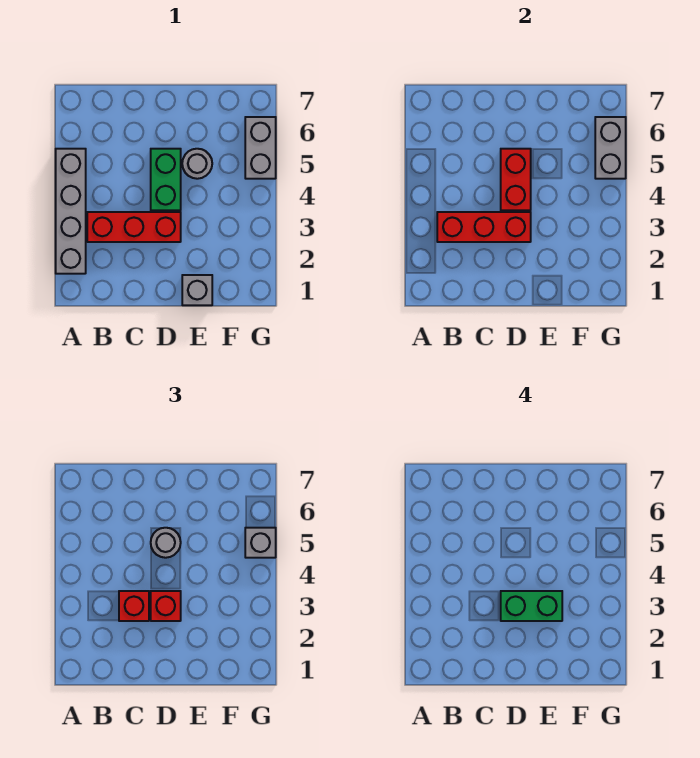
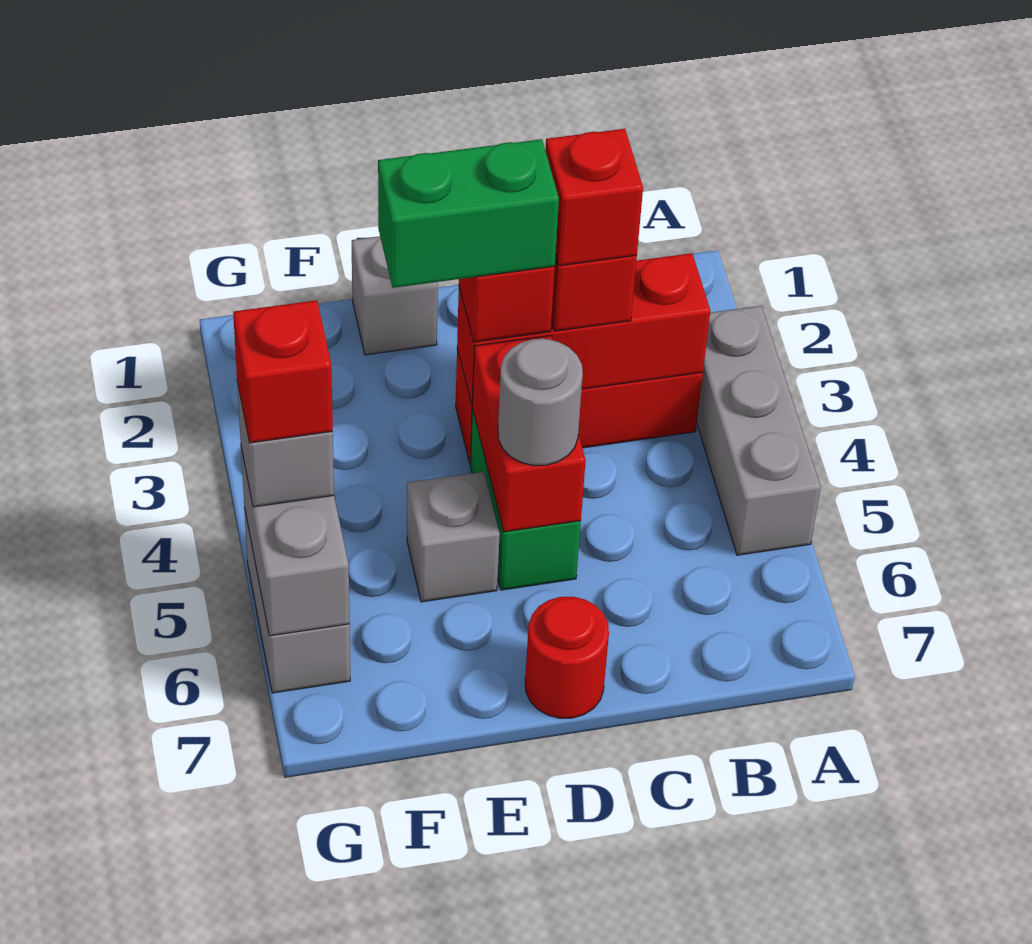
grey 1x4 brick [56,149,86,274] -> grey 1x3 brick [697,306,821,555]
none -> red 1x1 brick [545,129,643,266]
none -> red 1x1 round brick [525,597,609,718]
grey 1x1 round brick [182,149,212,179] -> grey 1x1 brick [407,472,500,602]
none -> red 1x1 brick [233,300,333,443]

